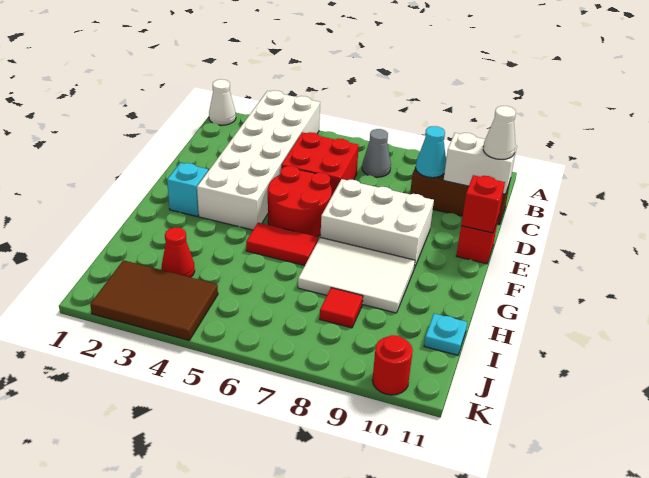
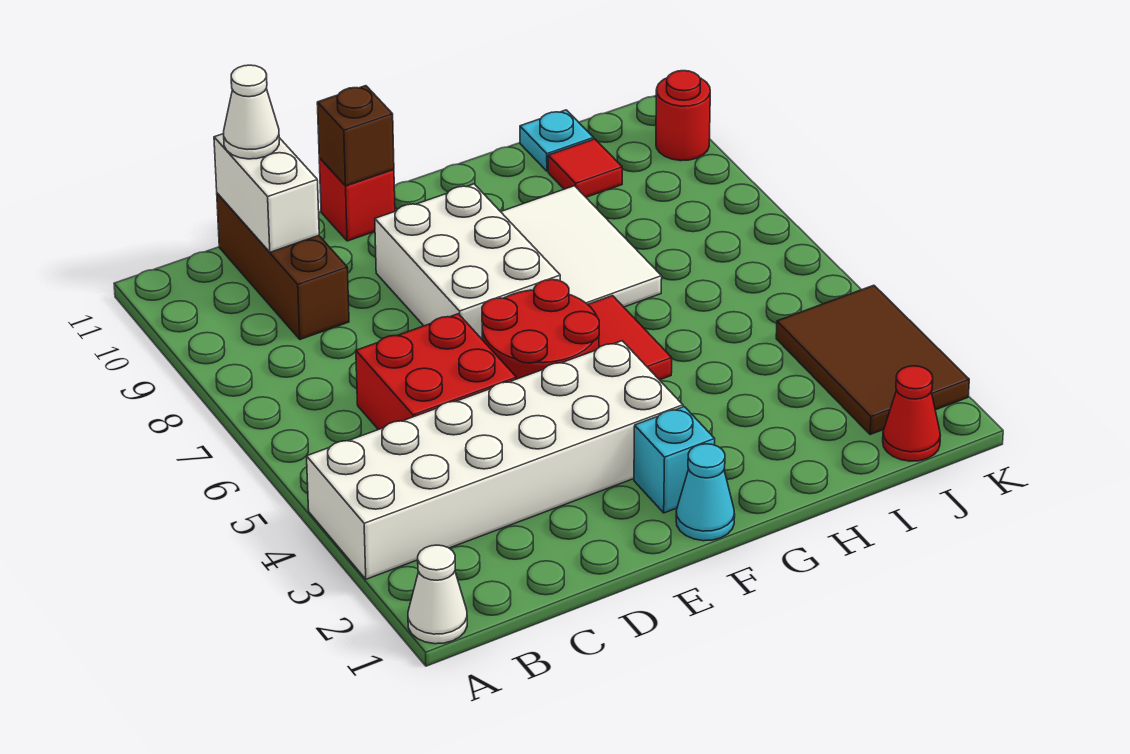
grey 1x1 cone [362,129,391,177] -> none
cyan 1x1 cone [416,126,446,178] -> cyan 1x1 cone moved to [676,444,735,541]
red 1x1 brick [461,175,505,233] -> brown 1x1 brick [317,86,394,186]
red 1x1 cone [162,227,195,277] -> red 1x1 cone moved to [883,366,940,461]
red 1x1 tile [320,288,363,328] -> red 1x1 tile moved to [548,139,622,197]

